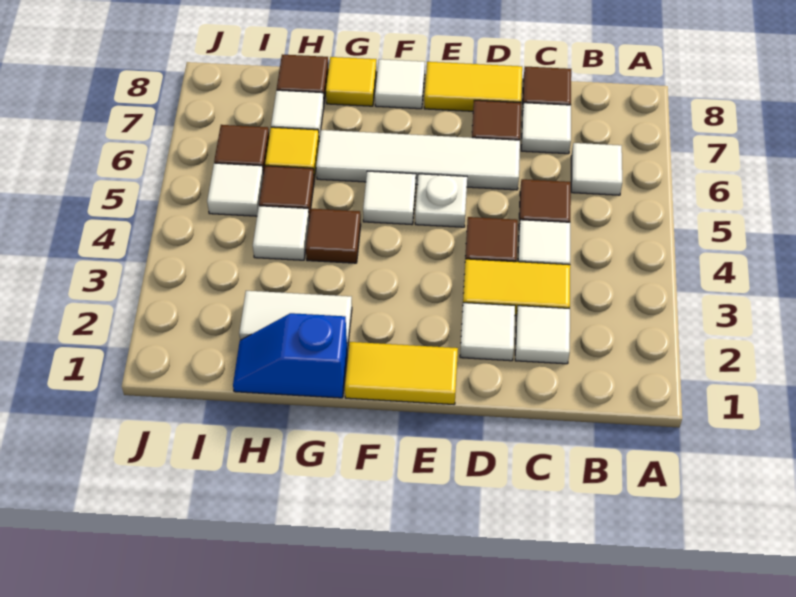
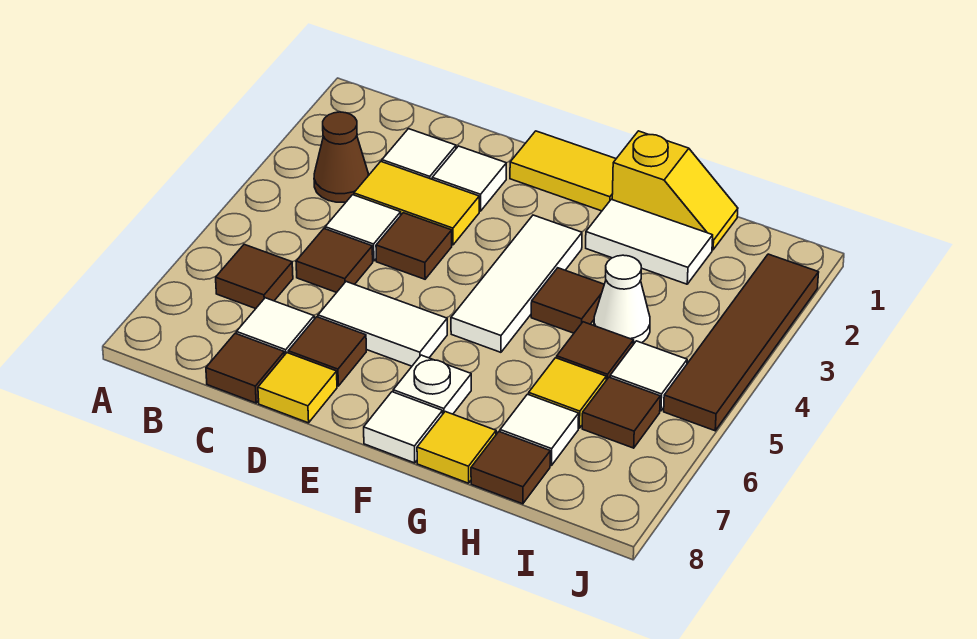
none -> brown 1x1 cone [314,112,368,202]
white 1x1 tile [571,143,622,195] -> brown 1x1 tile [216,244,293,309]
white 1x4 tile [316,130,520,190] -> white 1x2 tile [318,282,447,366]
yellow 1x2 tile [424,62,522,111] -> yellow 1x1 tile [258,353,337,423]
white 1x1 plate [415,174,467,227] -> white 1x1 plate moved to [393,355,471,414]
white 1x1 tile [363,171,416,225] -> white 1x3 tile [451,215,582,352]
blue 1x2 slope [233,313,347,398] -> yellow 1x2 slope [612,131,738,250]
white 1x1 tile [253,206,309,260] -> white 1x1 cone [594,255,650,344]
none -> brown 1x4 tile [664,254,819,431]

